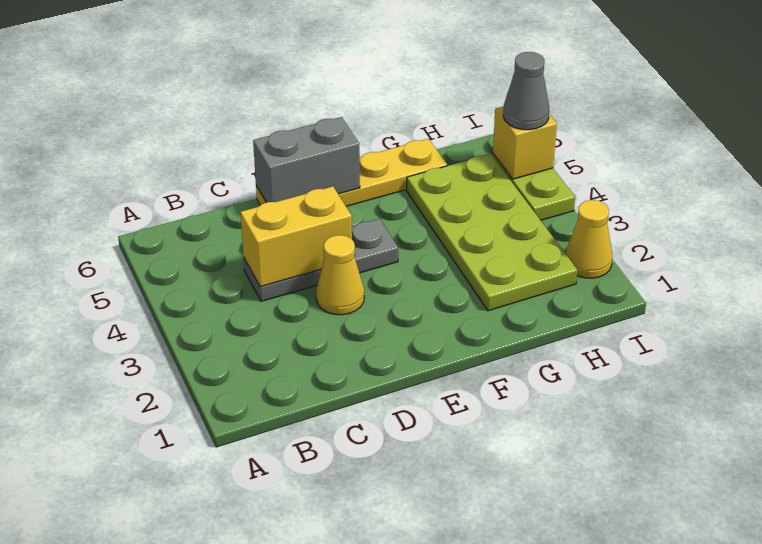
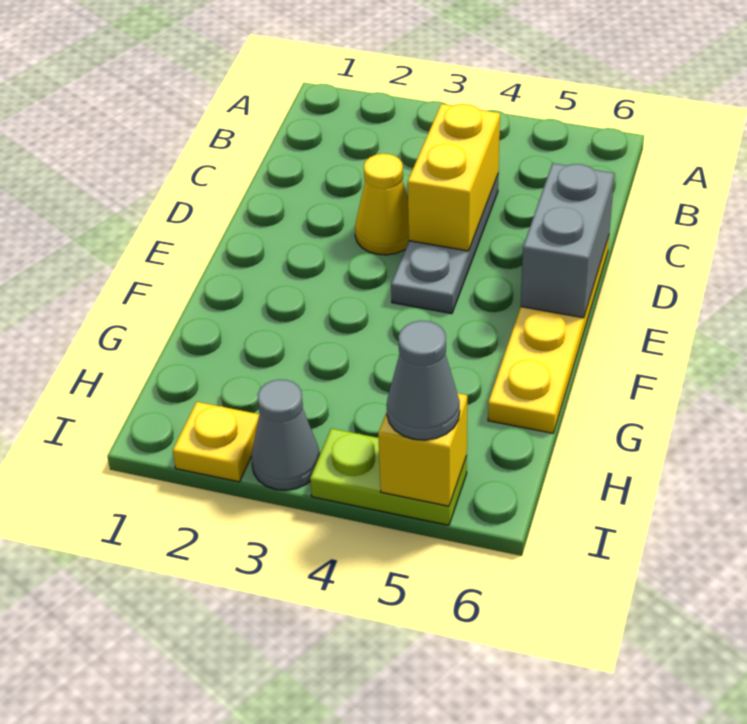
lime 2x4 plate [407,154,577,311] -> none
yellow 1x1 cone [565,200,612,278] -> yellow 1x1 plate [173,402,259,482]
none -> grey 1x1 cone [251,379,320,490]

